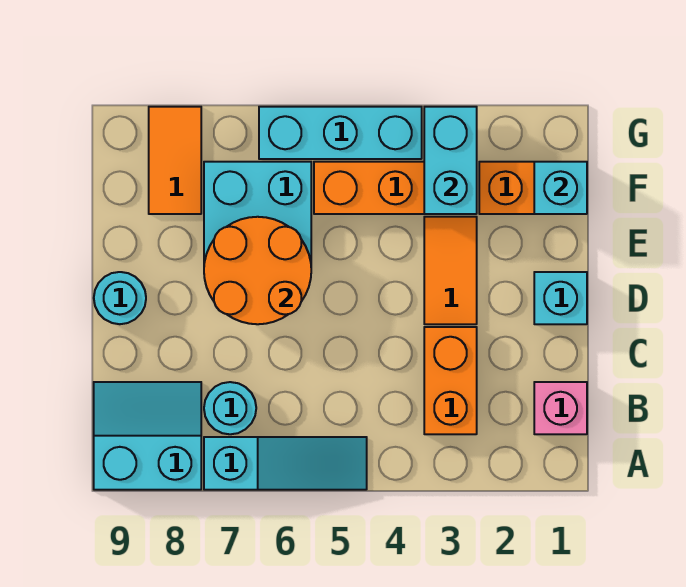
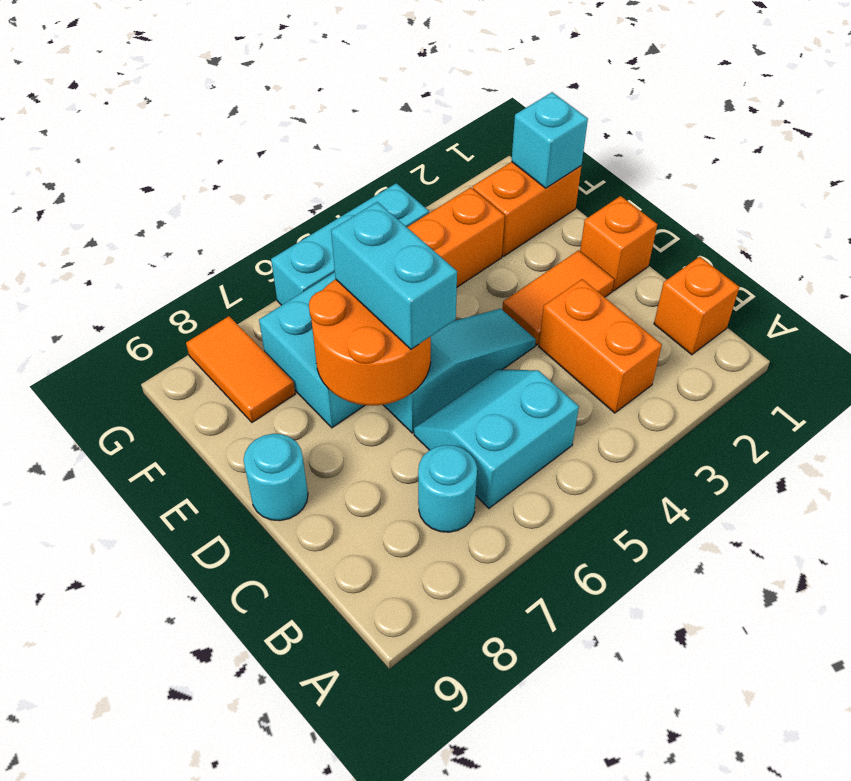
cyan 1x3 slope [204,437,367,490] -> cyan 1x3 slope moved to [384,309,536,433]
cyan 2x2 slope [94,382,201,490] -> cyan 2x2 slope moved to [414,369,579,508]
pink 1x1 brick [534,382,587,434] -> orange 1x1 brick [654,257,739,355]
cyan 1x1 brick [534,272,587,324] -> orange 1x1 brick [580,196,657,291]
orange 1x2 tile [424,217,477,324] -> orange 1x2 tile turned to [502,250,614,345]
cyan 1x2 brick [424,107,477,214] -> cyan 1x2 brick moved to [331,202,457,349]

